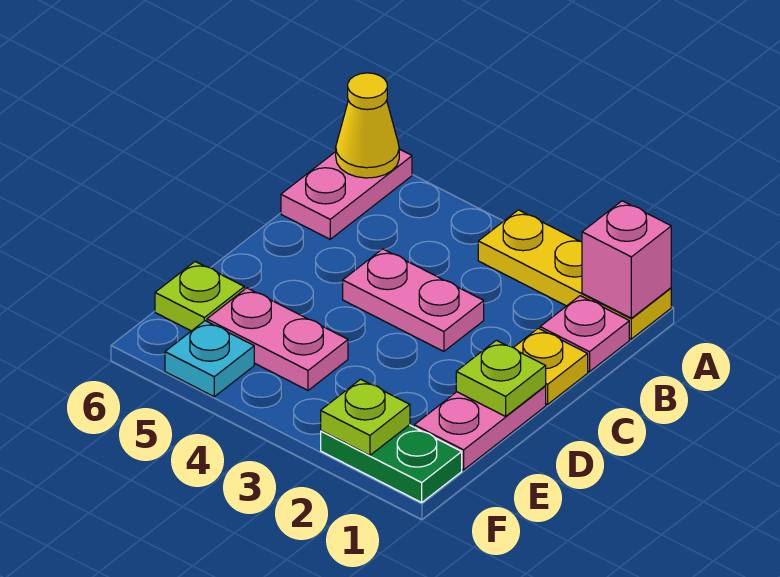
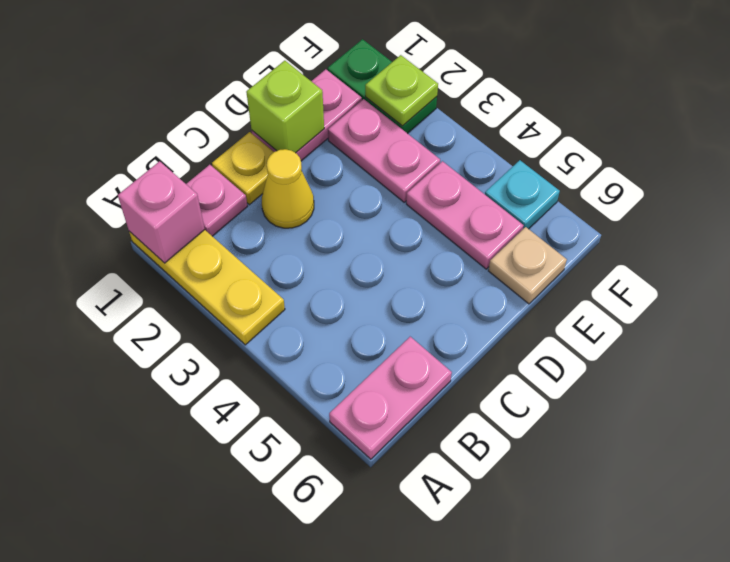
yellow 1x1 cone [336,73,399,178] -> yellow 1x1 cone moved to [262,149,314,228]
pink 1x2 plate [343,249,484,351] -> pink 1x2 plate moved to [328,99,440,202]
lime 1x1 plate [456,340,546,416] -> lime 1x1 brick [246,61,324,153]
lime 1x1 plate [155,262,244,331] -> tan 1x1 plate [488,227,567,304]

